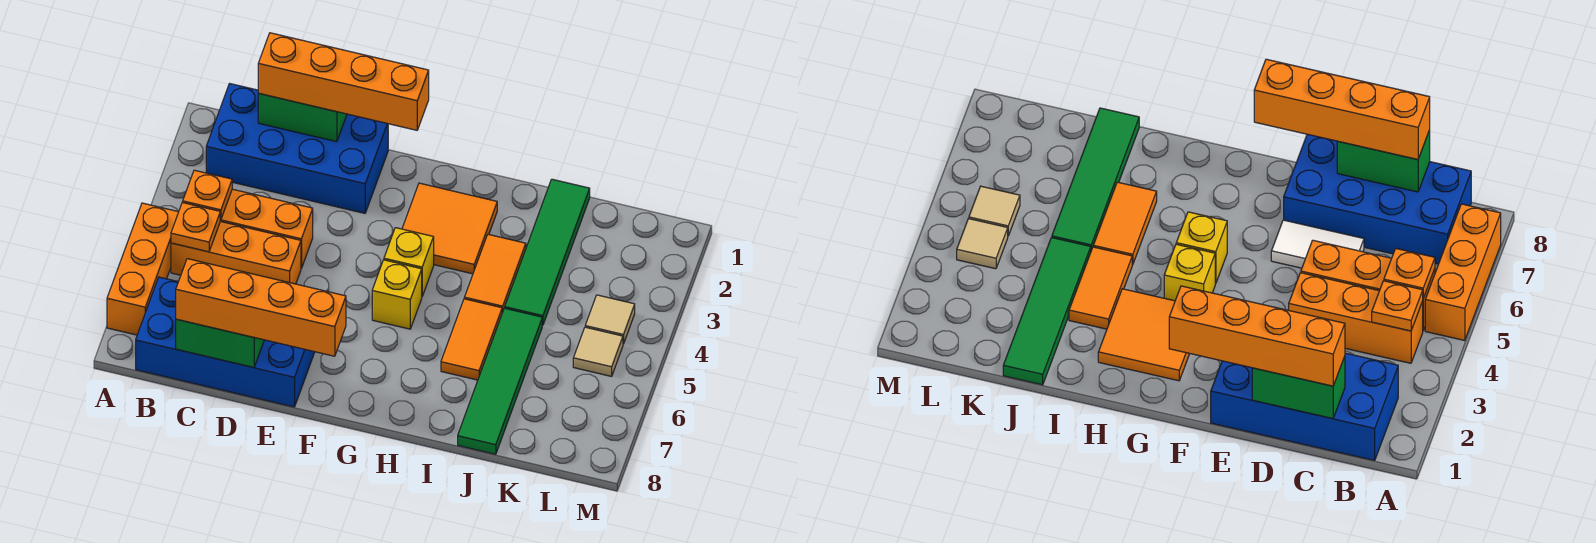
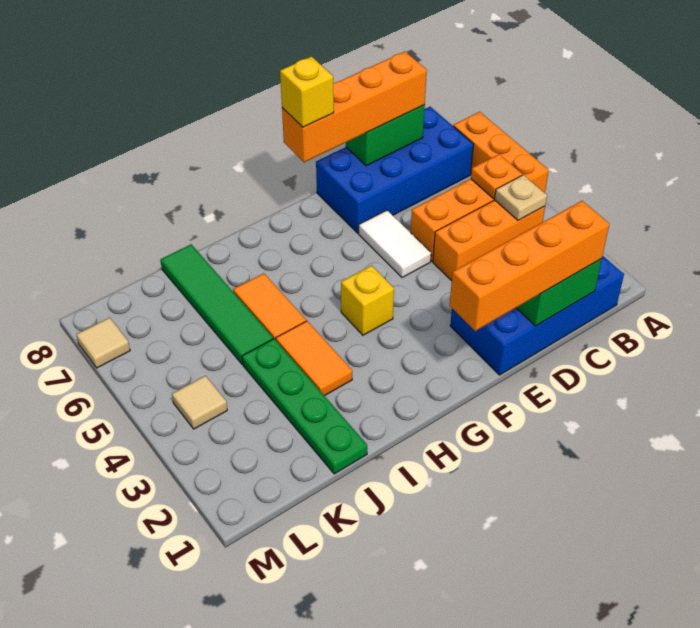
orange 1x1 plate [183,170,232,220] -> tan 1x1 plate [494,175,547,220]
white 1x2 tile [1271,220,1364,268] -> white 1x2 tile turned to [359,210,431,278]
orange 2x2 tile [402,183,497,274] -> none
yellow 1x1 brick [372,260,422,329] -> yellow 1x1 brick moved to [280,57,334,127]
green 1x4 tile [505,179,590,325] -> green 1x4 plate [242,339,367,474]
tan 1x1 tile [573,327,623,376] -> tan 1x1 tile moved to [76,318,130,368]

